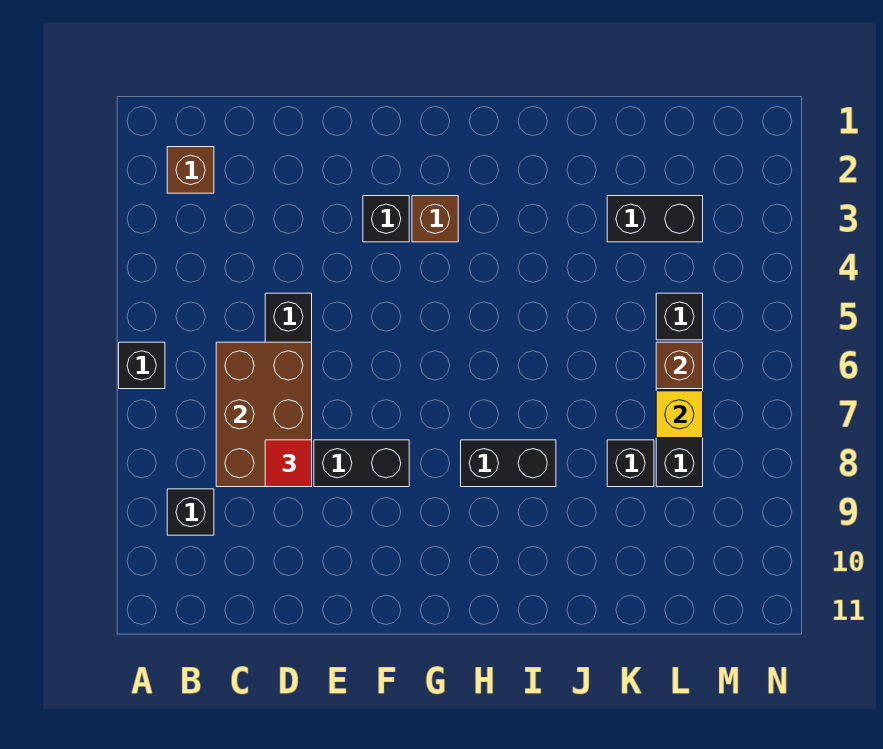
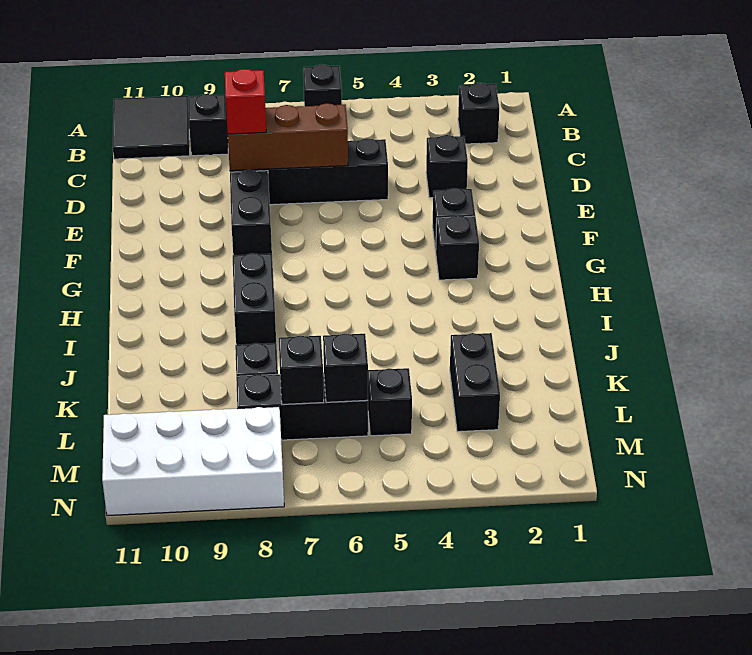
none -> black 2x2 tile [113,96,190,159]
brown 1x1 brick [167,147,214,193] -> black 1x1 brick [458,83,499,144]
brown 2x3 brick [216,342,312,487] -> brown 1x3 brick [228,103,348,171]
none -> black 1x1 brick [426,135,468,198]
red 1x1 tile [265,440,312,487] -> red 1x1 brick [225,69,266,134]
brown 1x1 brick [412,196,458,242] -> black 1x1 brick [436,216,479,280]
brown 1x1 brick [656,342,703,389] -> black 1x1 brick [323,334,368,402]
yellow 1x1 brick [656,391,703,438] -> black 1x1 brick [279,336,324,404]
none -> white 2x4 brick [102,407,284,516]

